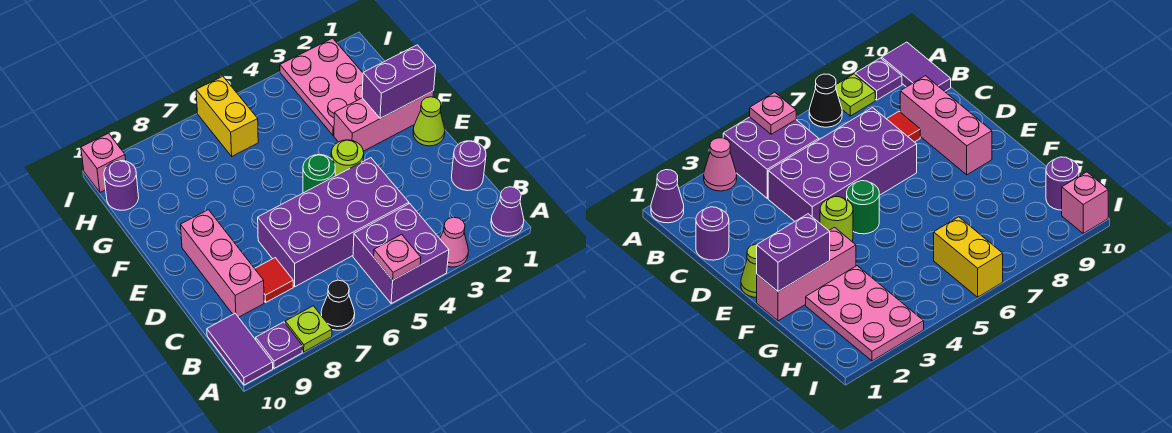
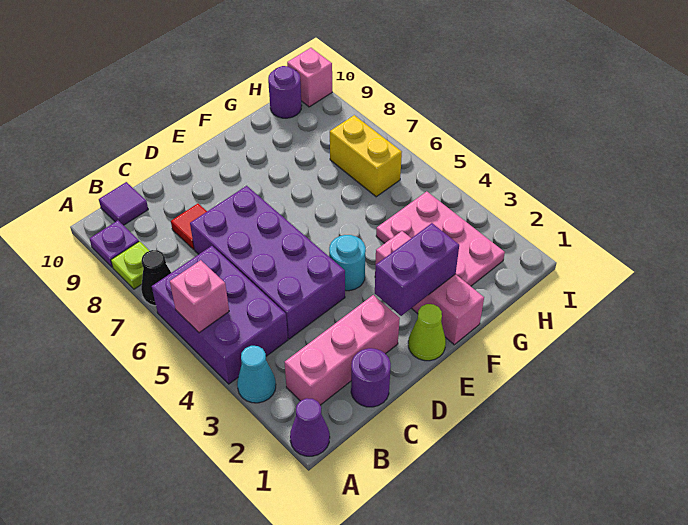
pink 1x1 cone [440,217,469,267] -> cyan 1x1 cone [237,346,276,403]
purple 2x2 brick [353,204,449,303] -> purple 2x3 brick [152,246,288,384]
pink 1x1 plate [374,234,421,280] -> pink 1x1 brick [170,260,229,333]
purple 1x2 tile [207,314,273,385] -> purple 1x1 tile [99,182,148,225]
pink 1x3 brick [181,210,264,317] -> pink 1x3 brick moved to [285,295,400,405]
lime 1x1 round brick [331,140,364,176] -> cyan 1x1 round brick [329,235,366,291]
green 1x1 round brick [303,155,335,193] -> none
purple 1x2 brick [362,45,436,118] -> purple 1x2 brick turned to [375,223,459,316]
pink 2x3 plate [280,38,363,135] -> pink 2x3 plate turned to [376,192,505,286]
yellow 1x2 brick [196,76,258,156] -> yellow 1x2 brick turned to [330,115,402,197]

